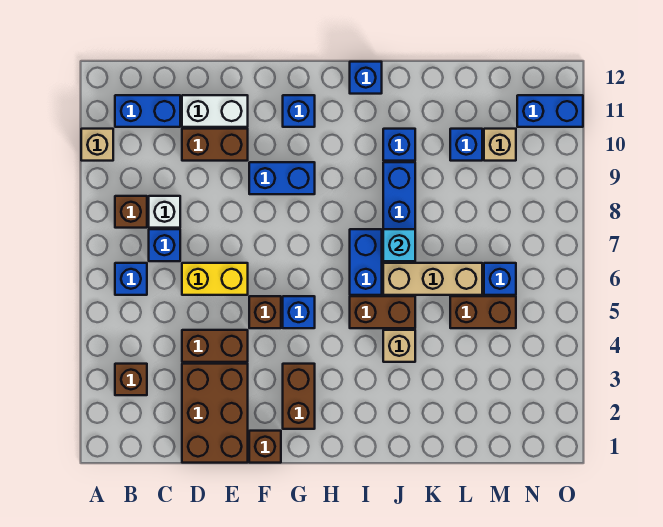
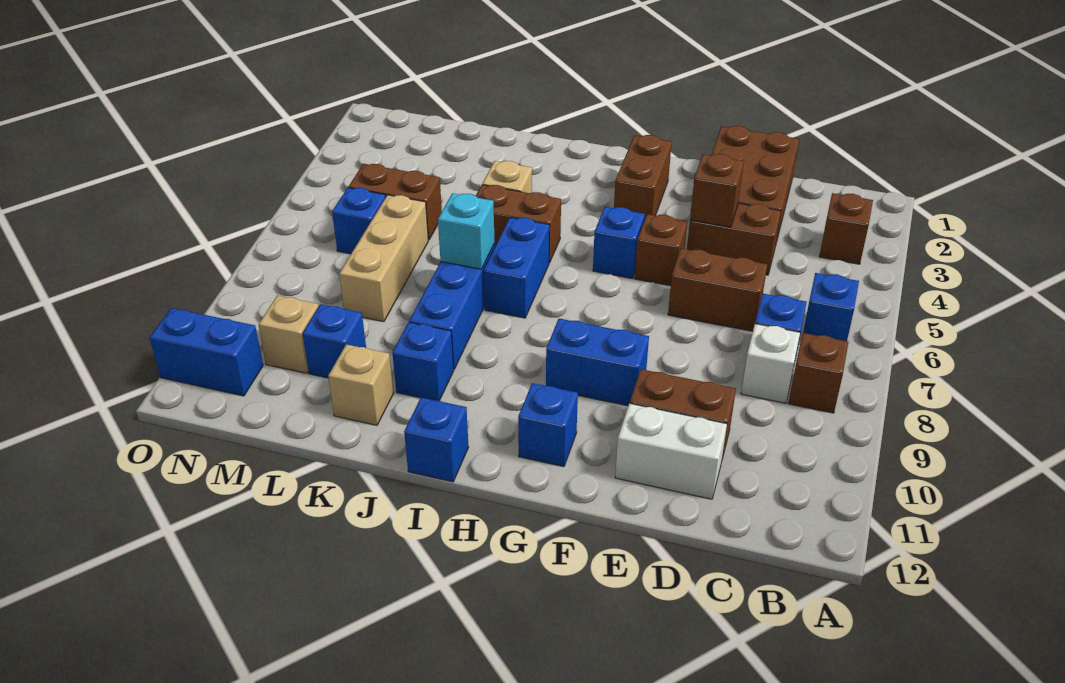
tan 1x1 brick [81,129,113,161] -> tan 1x1 brick moved to [328,344,393,425]
blue 1x2 brick [115,95,180,127] -> none
yellow 1x2 brick [182,263,248,295] -> brown 1x2 brick [668,248,767,331]
brown 1x1 brick [249,431,281,463] -> brown 1x1 brick moved to [690,154,744,227]
tan 1x3 brick [383,263,482,295] -> tan 1x3 brick turned to [339,195,428,322]

